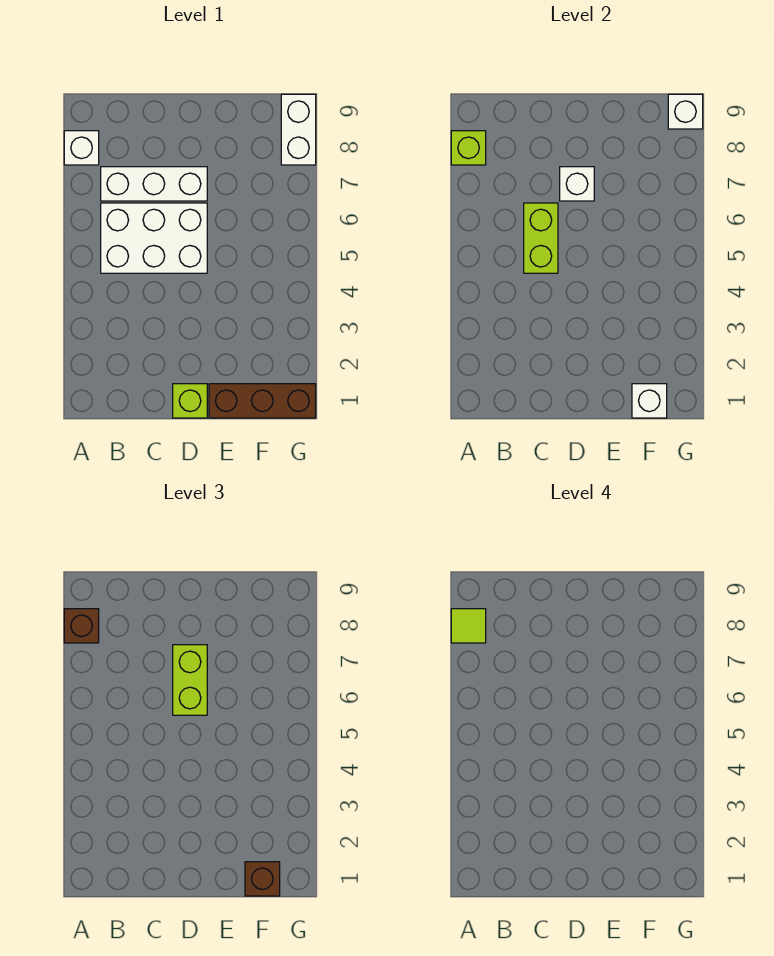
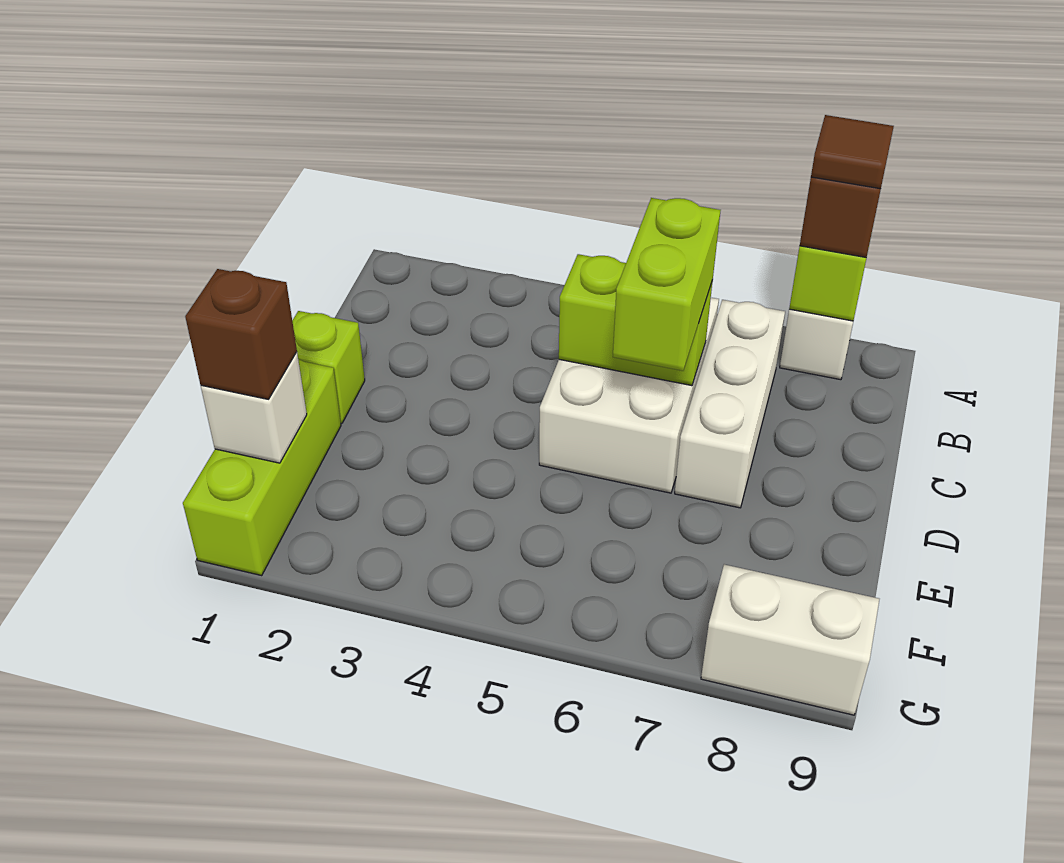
lime 1x1 tile [451,609,486,643] -> brown 1x1 tile [811,115,894,189]
lime 1x2 brick [173,645,207,715] -> lime 1x2 brick turned to [613,198,721,371]
white 1x1 brick [560,167,594,201] -> none
brown 1x3 brick [209,384,316,418] -> lime 1x3 brick [183,359,341,575]
white 1x1 brick [668,94,703,129] -> none

